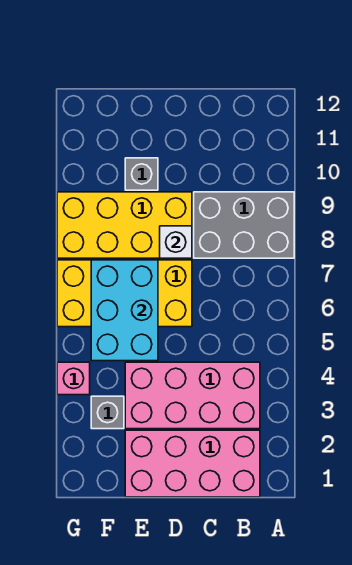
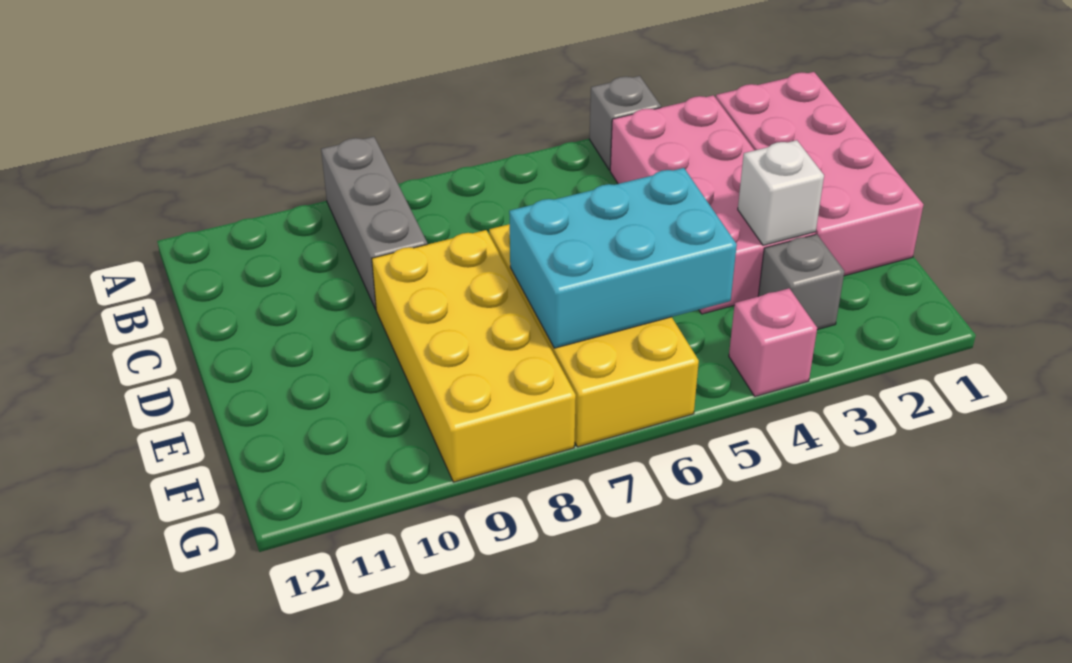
grey 2x3 brick [194,192,294,258] -> grey 1x3 brick [321,137,427,309]
white 1x1 brick [160,226,192,258] -> white 1x1 brick moved to [738,140,824,245]
grey 1x1 brick [125,158,158,190] -> grey 1x1 brick moved to [590,76,661,170]

